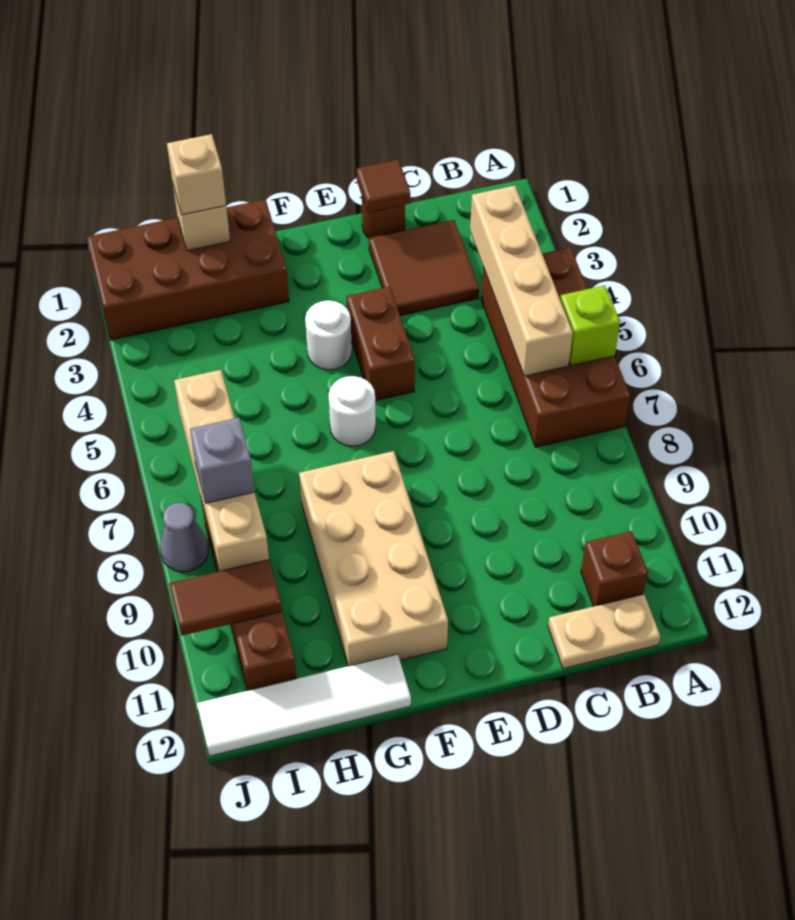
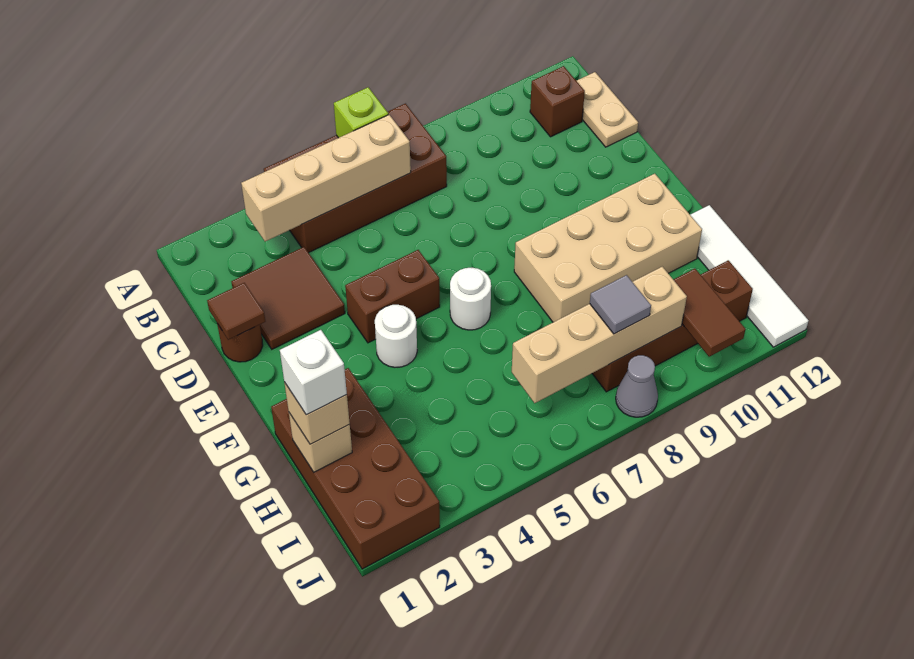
none -> white 1x1 brick [280,330,347,415]
grey 1x1 brick [190,418,254,503] -> grey 1x1 tile [590,275,651,334]

